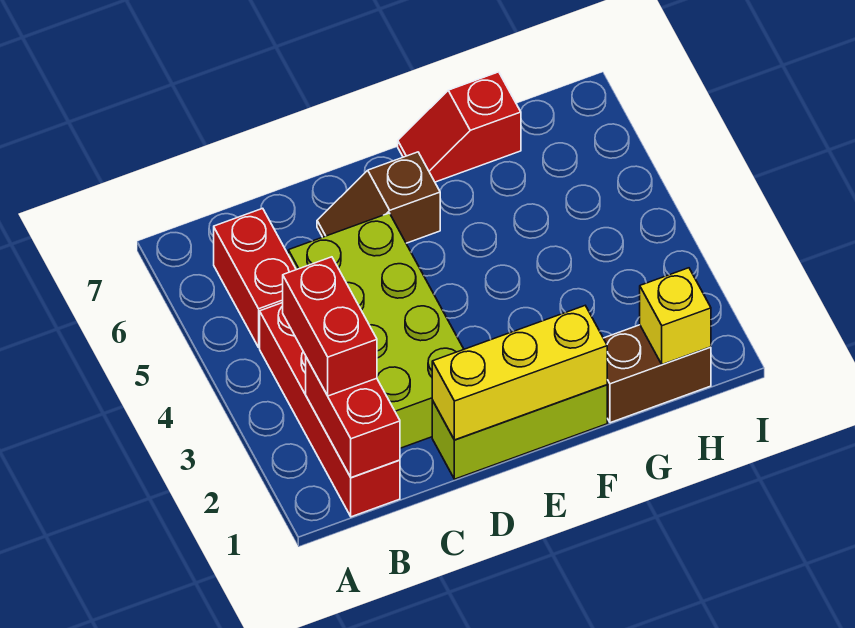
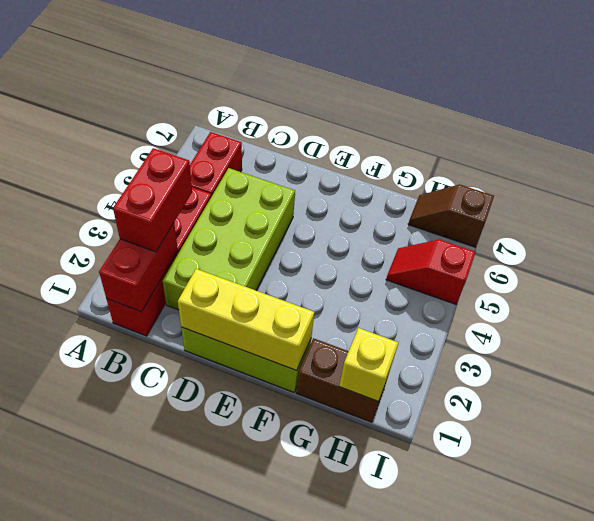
brown 1x2 slope [317,152,440,243] -> brown 1x2 slope moved to [408,185,494,247]
red 1x2 slope [398,72,521,182] -> red 1x2 slope moved to [386,239,475,304]

